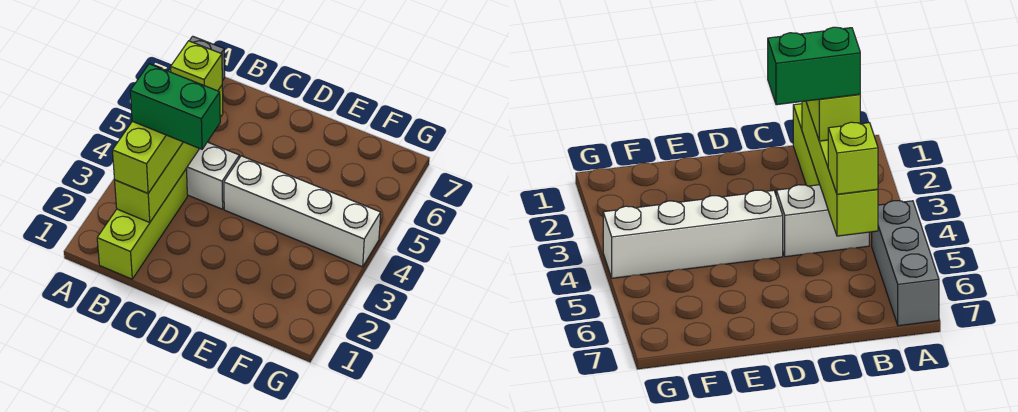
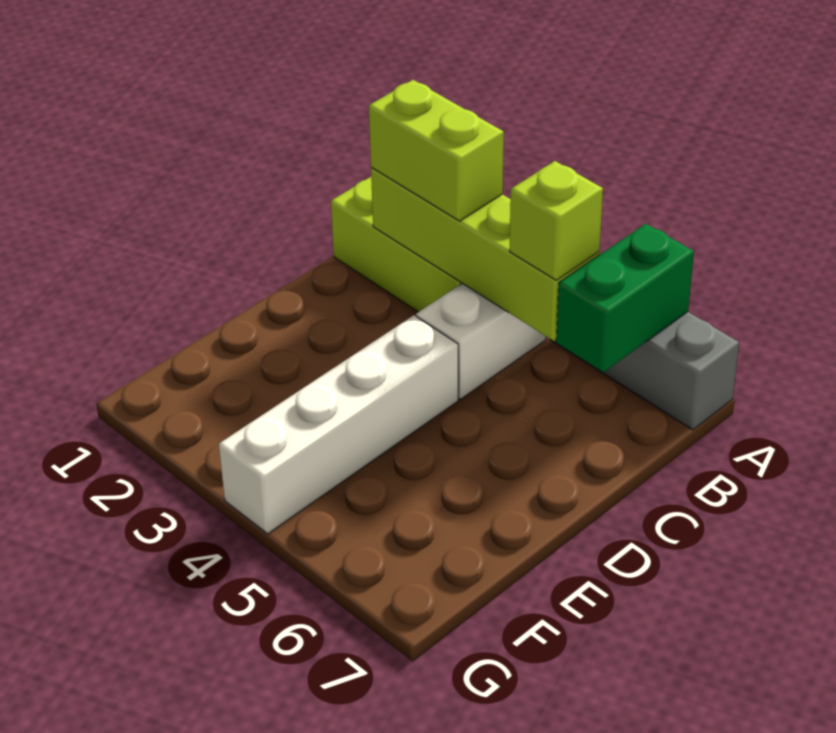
green 1x2 brick [130,64,220,149] -> green 1x2 brick moved to [556,224,694,372]

